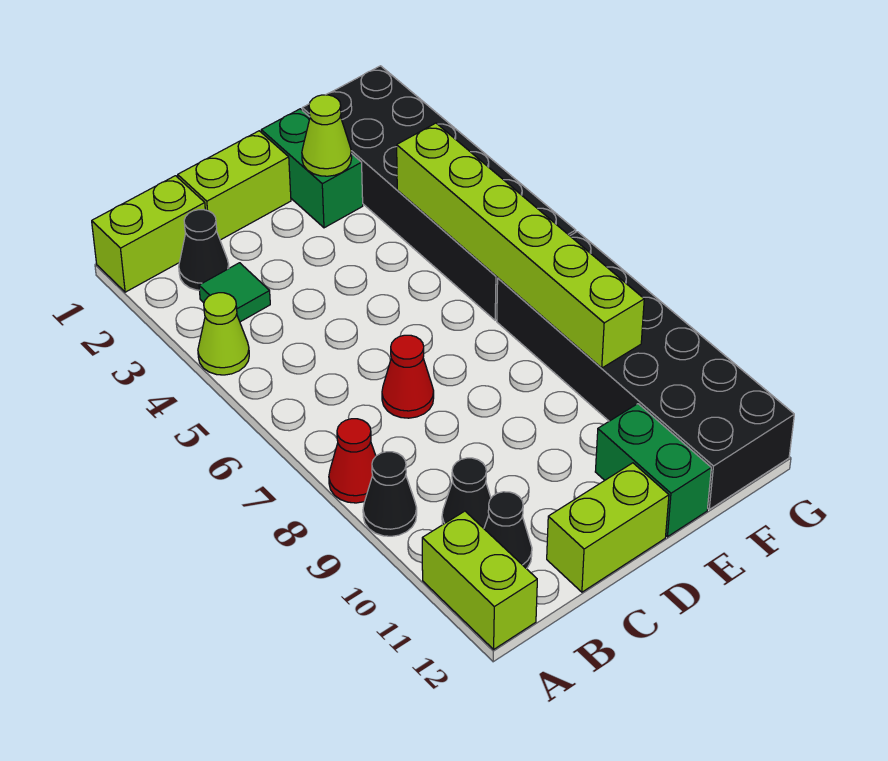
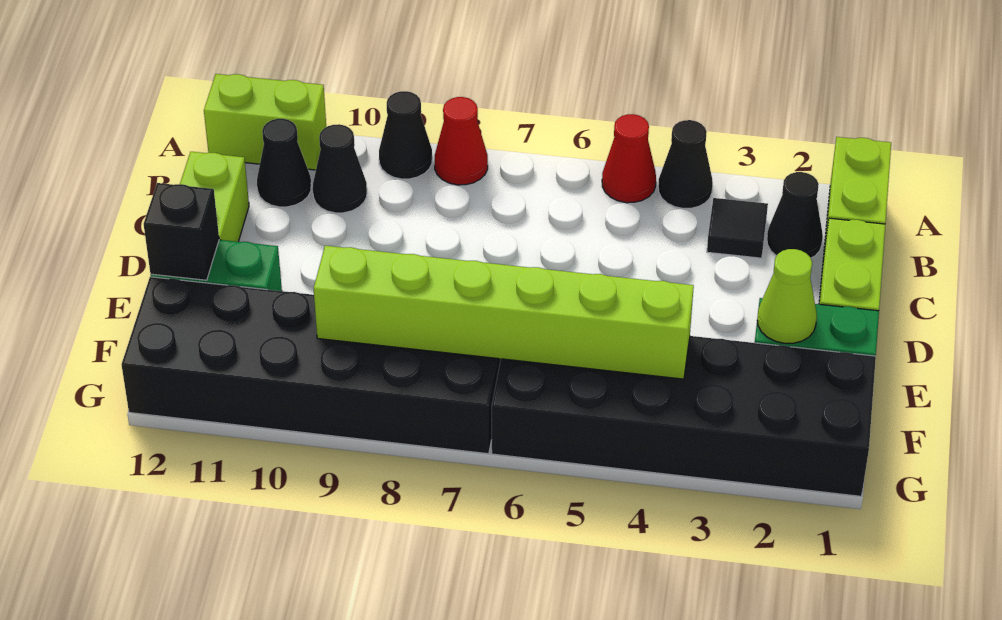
lime 1x1 cone [198,293,249,375] -> black 1x1 cone [658,120,713,208]
green 1x1 tile [199,263,270,322] -> black 1x1 tile [707,198,768,258]
red 1x1 cone [382,335,434,418] -> red 1x1 cone moved to [602,114,656,203]
none -> black 1x1 brick [144,183,219,280]

